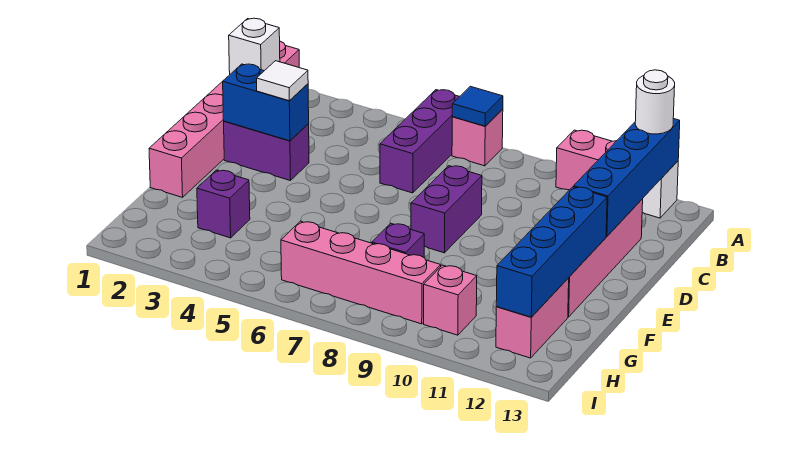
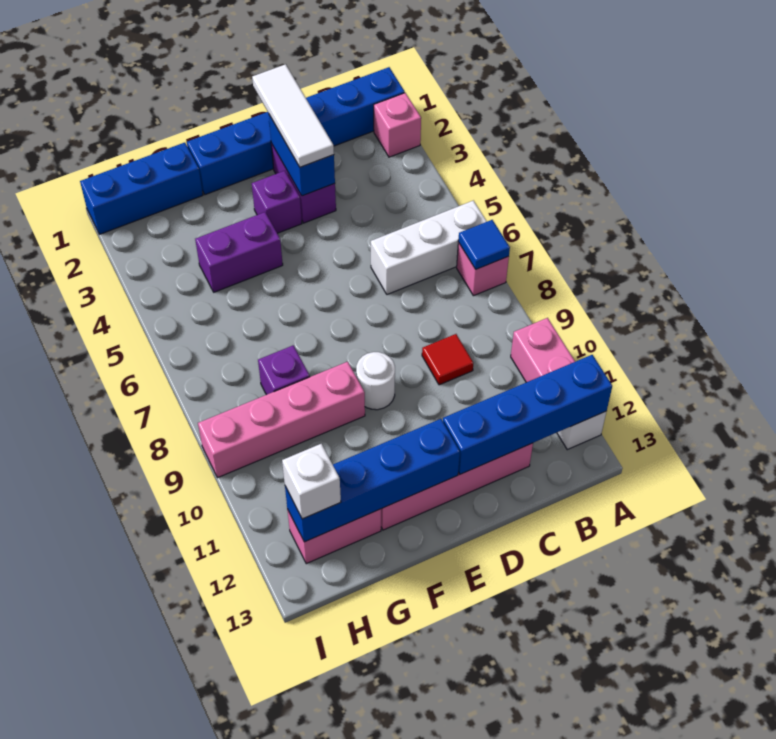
pink 1x6 brick [149,41,299,197] -> blue 1x6 brick [187,67,405,195]
purple 1x3 brick [380,90,460,193] -> white 1x3 brick [371,201,487,294]
white 1x1 round brick [635,70,675,134] -> white 1x1 round brick moved to [356,352,395,410]
white 1x1 brick [229,18,280,74] -> white 1x1 brick moved to [282,444,341,519]
none -> red 1x1 tile [422,334,473,385]
white 1x1 tile [257,61,308,101] -> white 1x3 tile [252,64,334,167]
purple 1x2 brick [411,166,482,253] -> purple 1x2 brick moved to [195,212,283,292]
none -> blue 1x3 brick [80,143,203,234]
purple 1x1 brick [197,170,250,238] -> purple 1x1 brick moved to [252,171,302,233]
pink 1x4 brick [281,221,441,324] -> pink 1x4 brick turned to [198,362,365,478]
pink 1x1 brick [424,265,477,335] -> pink 1x1 brick moved to [374,93,421,157]

